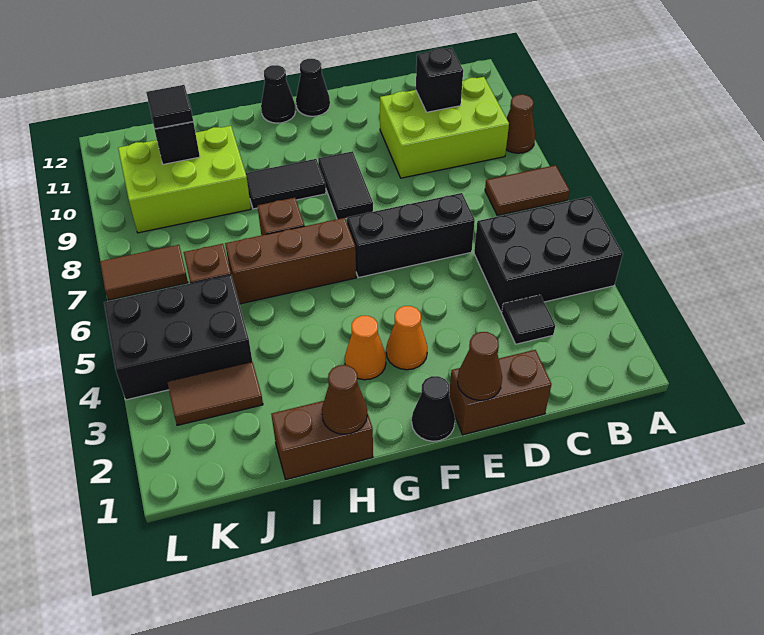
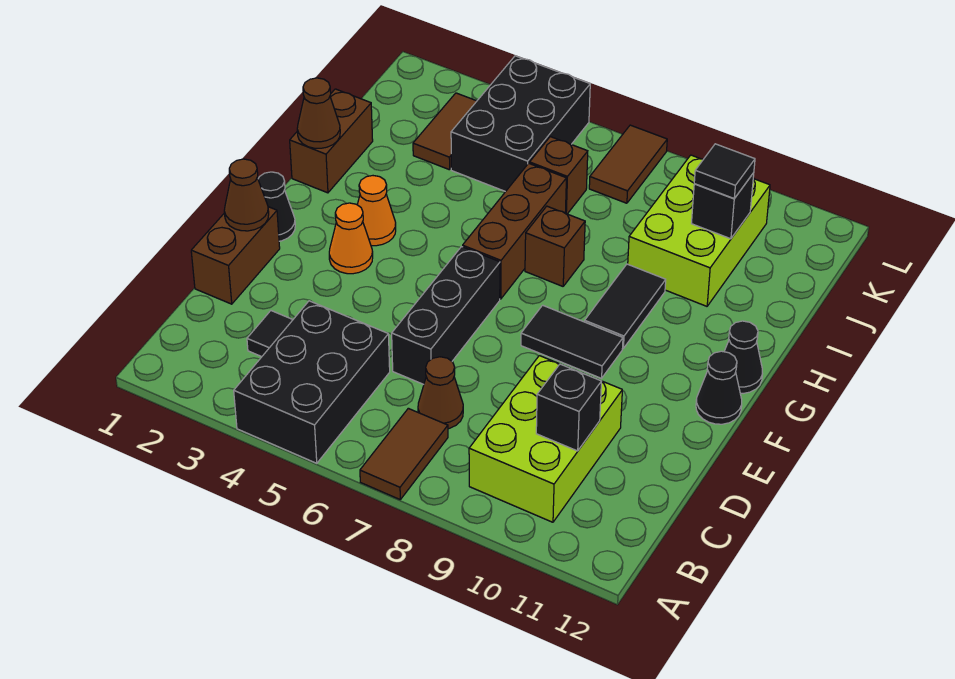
brown 1x1 cone [506,94,535,153] -> brown 1x1 cone moved to [418,357,463,429]

